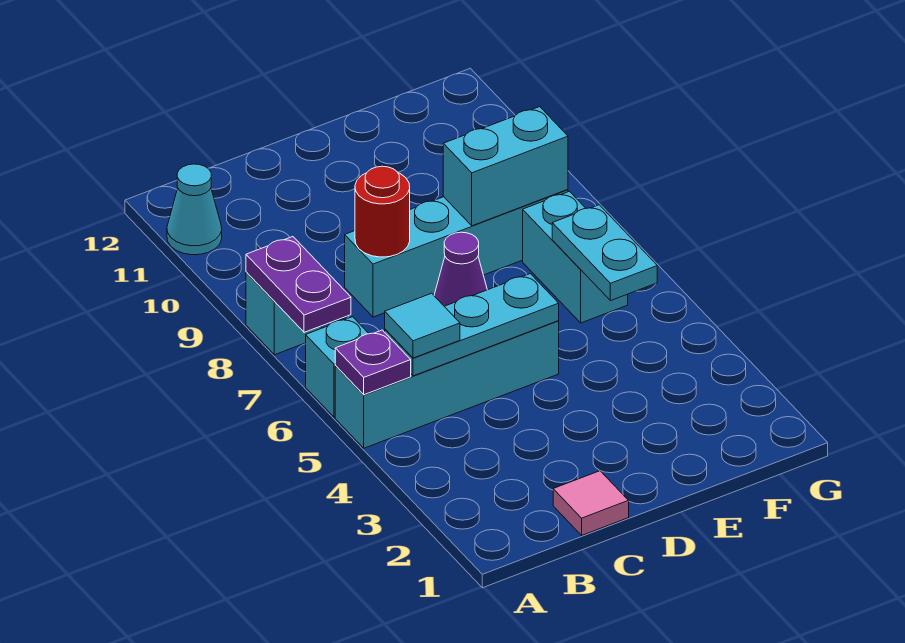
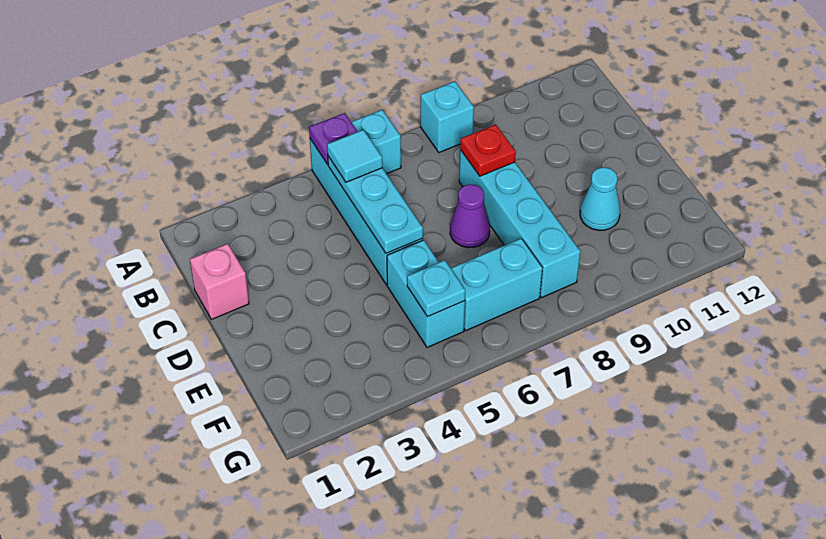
purple 1x2 plate [246,237,351,332] -> none
cyan 1x1 cone [167,164,222,255] -> cyan 1x1 cone moved to [580,167,620,230]
pink 1x1 tile [553,471,629,535] -> pink 1x1 brick [190,244,249,319]
red 1x1 round brick [355,166,410,257] -> red 1x1 plate [460,124,516,176]
cyan 1x2 brick [443,107,568,226] -> cyan 1x2 brick moved to [387,240,465,347]
cyan 1x2 plate [552,205,657,301] -> cyan 1x1 plate [407,260,465,317]

